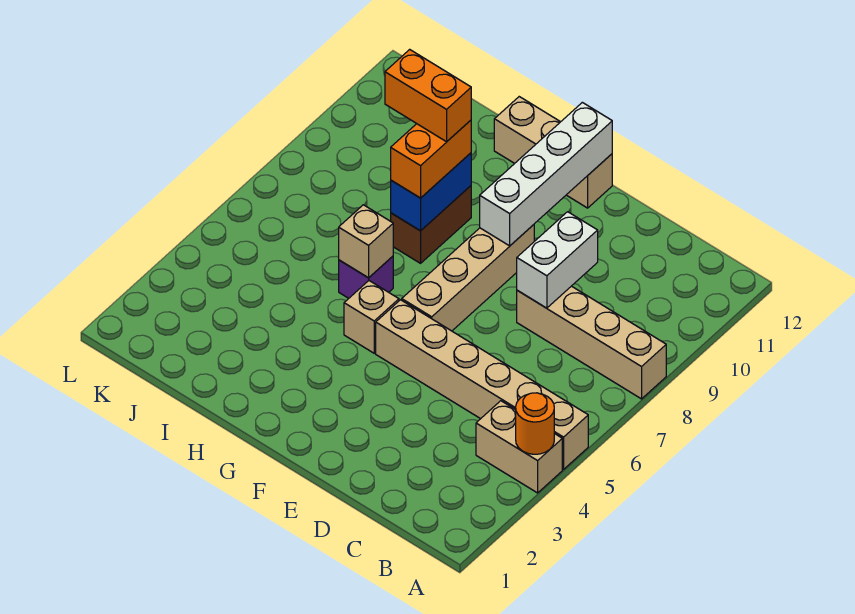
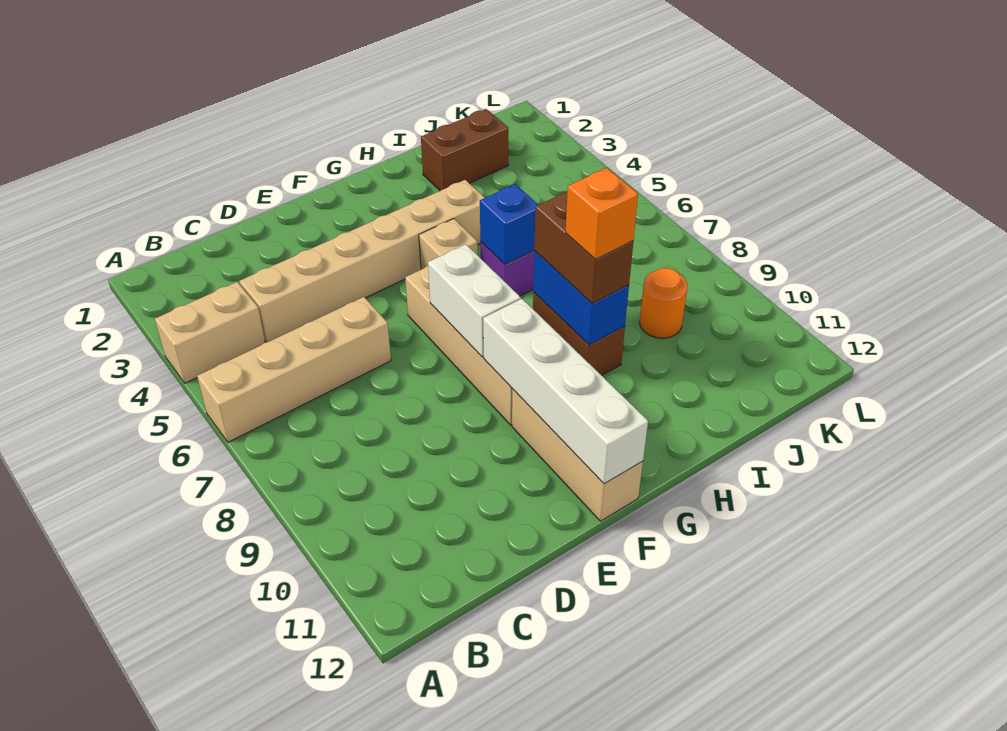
orange 1x1 round brick [515,393,554,454] -> orange 1x1 round brick moved to [639,268,688,338]
tan 1x6 brick [376,300,588,469] -> tan 1x6 brick moved to [239,180,485,342]
tan 1x4 brick [517,286,666,399] -> tan 1x4 brick moved to [197,297,391,442]
white 1x2 brick [517,212,598,308] -> white 1x2 brick moved to [428,244,521,357]
tan 1x3 brick [494,97,612,208] -> tan 1x3 brick turned to [512,389,643,521]
tan 1x1 brick [339,205,393,278] -> blue 1x1 brick [480,184,538,265]
orange 1x2 brick [391,120,471,198] -> brown 1x2 brick [534,192,633,304]
orange 1x2 brick [385,49,471,142] -> orange 1x1 brick [566,168,638,259]
none -> brown 1x2 brick [421,109,508,191]

